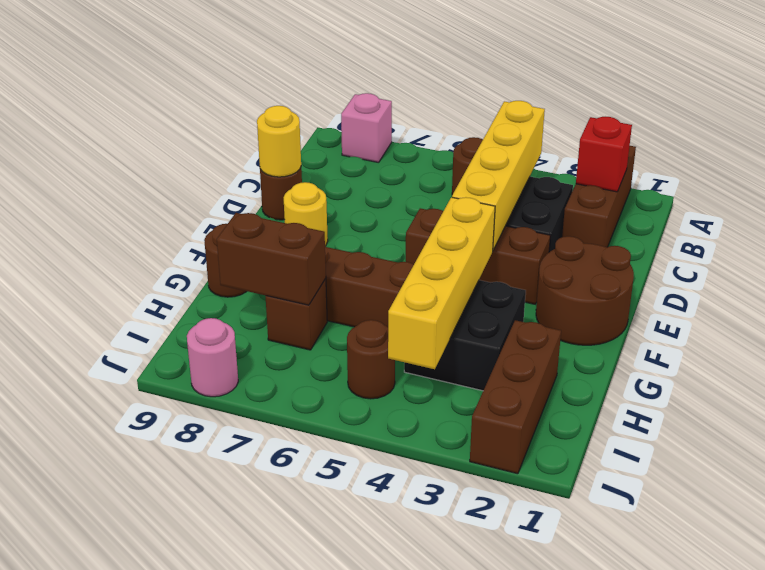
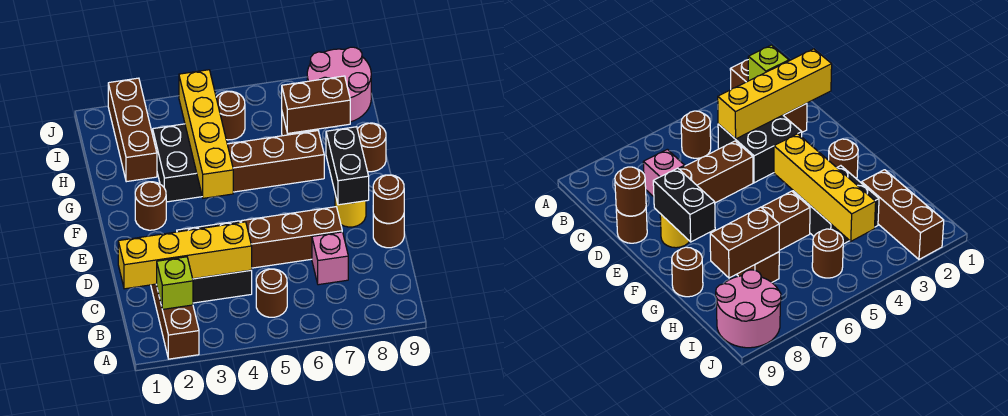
pink 1x1 brick [341,93,392,163] -> pink 1x1 brick moved to [312,232,348,285]
red 1x1 brick [576,117,632,192] -> lime 1x1 brick [157,257,193,309]
yellow 1x4 brick [452,101,545,250] -> yellow 1x4 brick turned to [118,222,252,289]
yellow 1x1 round brick [257,106,301,177] -> brown 1x1 round brick [373,175,404,223]
brown 2x2 round brick [536,236,634,345] -> brown 1x1 round brick [135,182,166,230]
brown 1x3 brick [406,208,550,304] -> brown 1x3 brick moved to [241,207,342,268]
none -> black 1x2 brick [326,127,369,205]
pink 1x1 round brick [187,318,238,397] -> pink 2x2 round brick [307,47,371,122]

